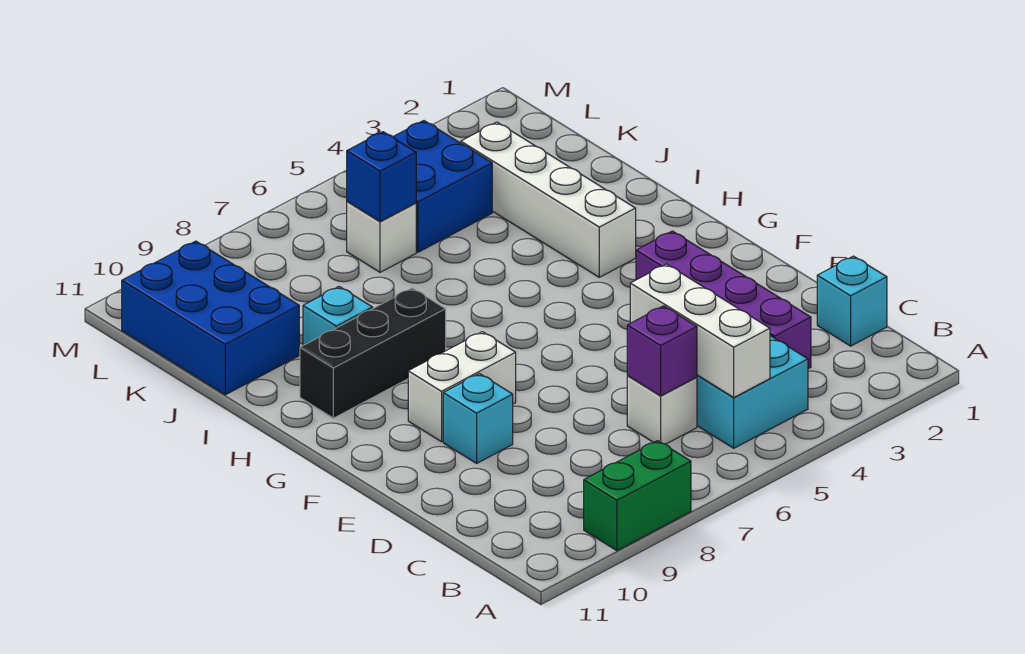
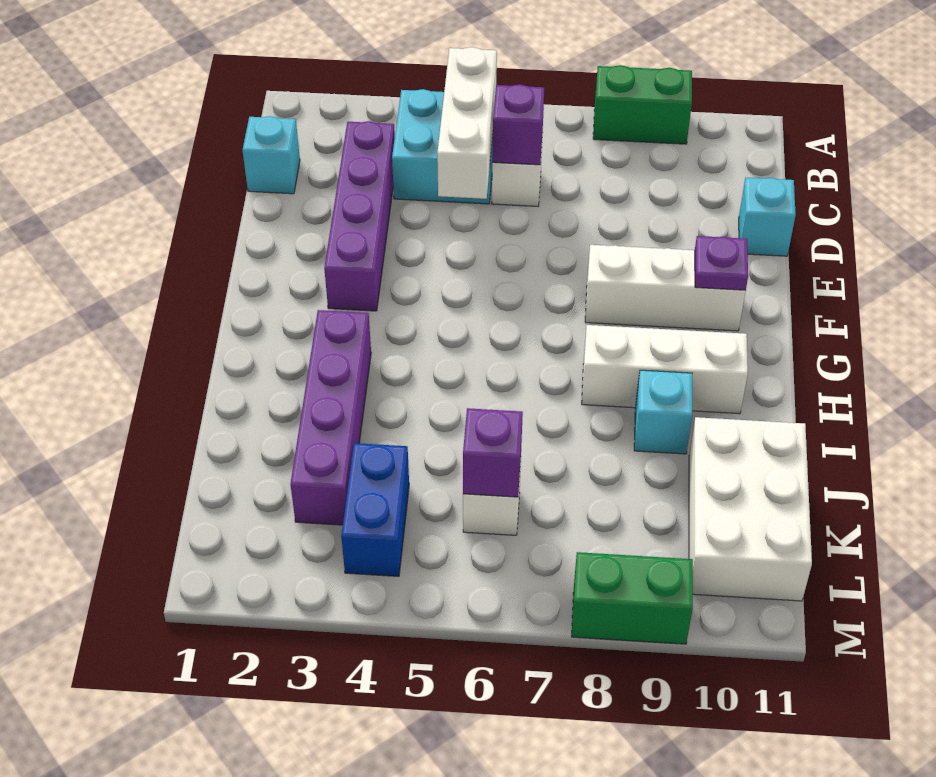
cyan 1x1 brick [443,374,513,463] -> cyan 1x1 brick moved to [739,178,796,256]
white 1x2 brick [408,332,516,442] -> white 1x3 brick [585,245,746,331]
none -> purple 1x1 plate [695,236,748,290]
white 1x4 brick [461,122,636,277] -> purple 1x4 brick [290,310,371,525]
black 1x3 brick [300,288,446,418] -> white 1x3 brick [582,325,748,414]
blue 2x3 brick [122,241,299,395] -> white 2x3 brick [689,417,812,601]
blue 2x2 brick [393,121,492,252] -> blue 1x2 brick [341,443,409,576]
blue 1x1 brick [347,132,416,222] -> purple 1x1 brick [463,408,523,497]
none -> green 1x2 brick [572,552,693,644]

